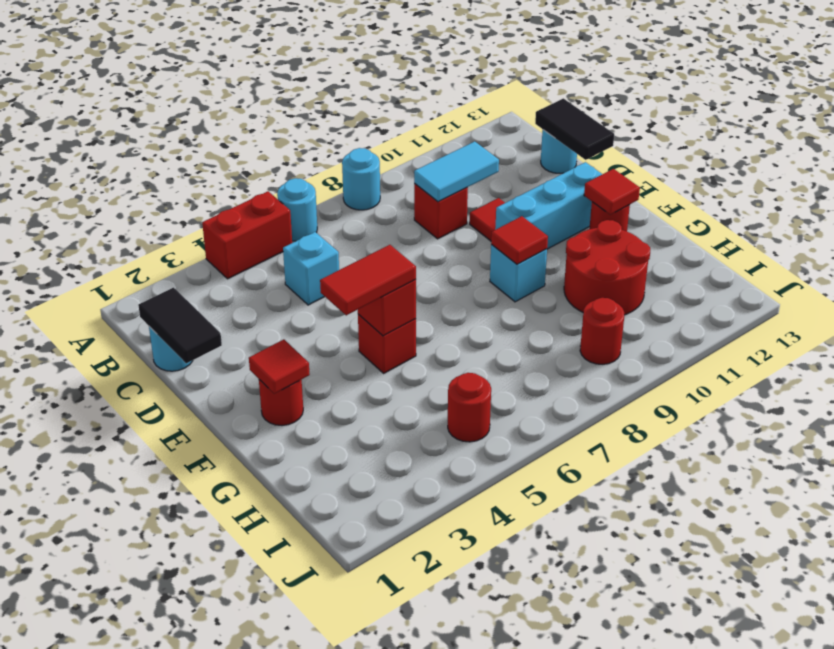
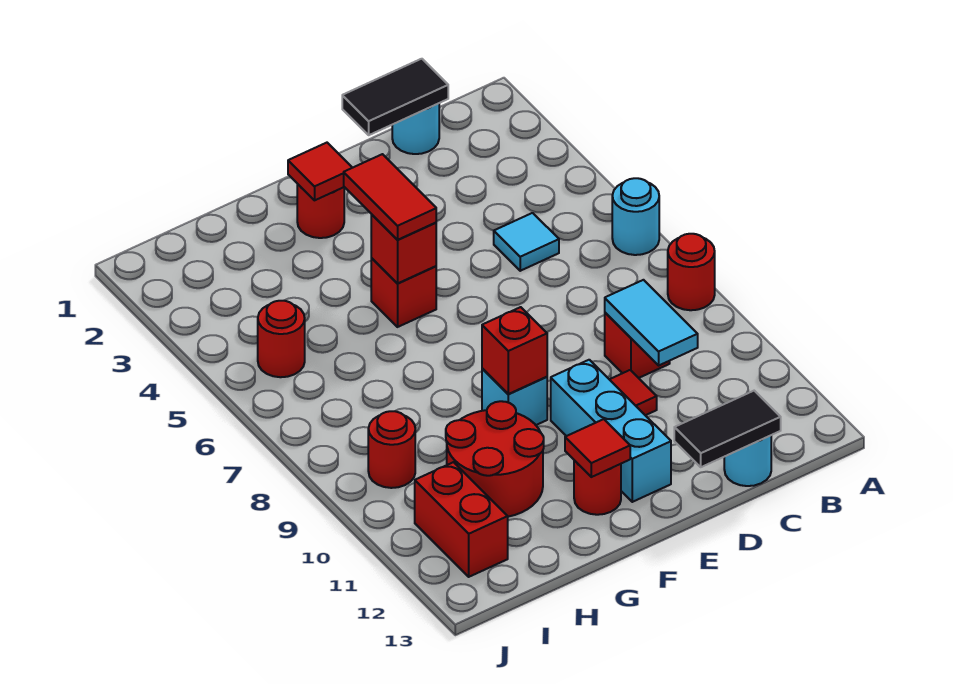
red 1x2 brick [202,191,292,279] -> red 1x2 brick moved to [415,462,508,577]
cyan 1x1 round brick [342,148,380,210] -> red 1x1 round brick [668,234,715,310]
cyan 1x1 brick [283,232,339,305] -> cyan 1x1 tile [494,213,559,271]
red 1x1 tile [491,216,548,264] -> red 1x1 brick [482,307,547,394]

